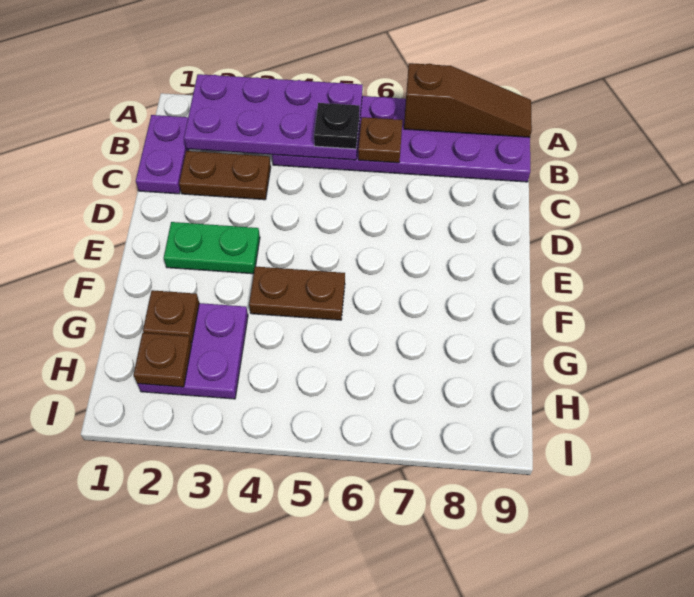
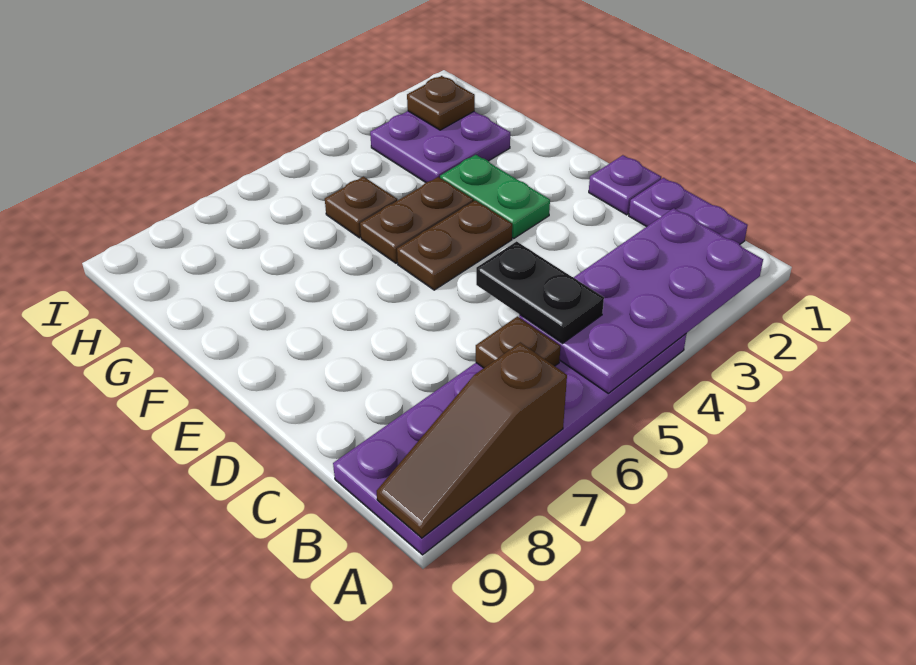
black 1x1 plate [314,103,360,149] -> black 1x2 plate [476,241,604,343]
brown 1x2 plate [179,151,271,200] -> brown 1x2 plate moved to [397,200,512,290]
none -> purple 1x1 plate [589,155,661,215]
green 1x2 plate [164,222,260,274] -> green 1x2 plate turned to [440,155,550,238]
brown 1x1 plate [143,290,199,343] -> brown 1x1 plate moved to [325,177,397,238]

